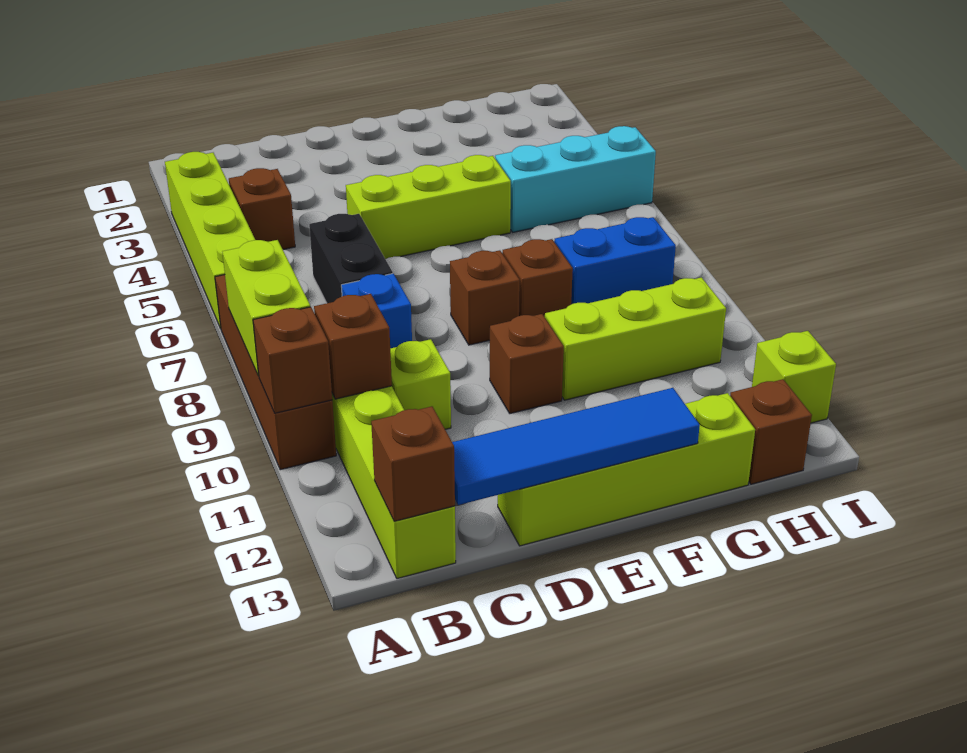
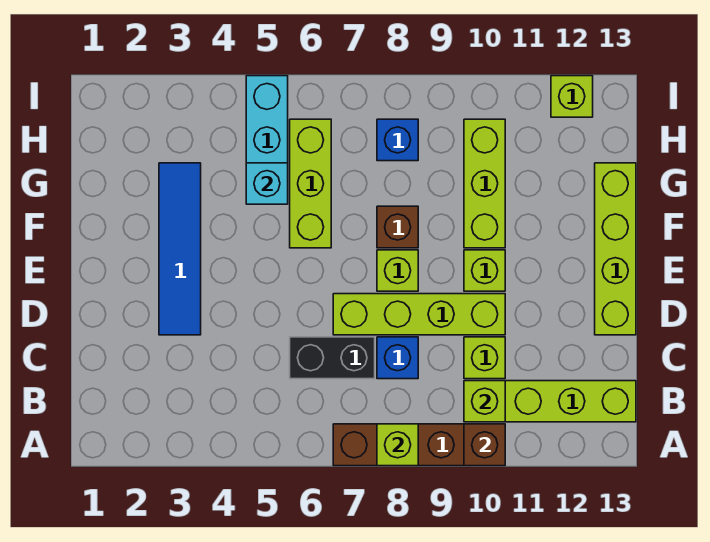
lime 1x4 brick [165,152,255,328] -> lime 1x4 brick moved to [333,294,505,335]
lime 1x2 brick [222,240,310,376] -> lime 1x1 brick [377,424,418,466]
brown 1x1 brick [229,168,295,250] -> none
brown 1x1 brick [314,294,392,399] -> lime 1x1 brick [464,381,505,422]
brown 1x1 brick [371,406,455,521] -> none
blue 1x4 tile [452,388,700,505] -> blue 1x4 tile moved to [159,163,201,335]
lime 1x3 brick [346,155,511,259] -> lime 1x3 brick moved to [290,119,331,248]
brown 1x1 brick [450,250,520,345] -> lime 1x1 brick [377,250,418,291]
brown 1x1 brick [490,314,564,414] -> lime 1x1 brick [464,250,505,291]
none -> cyan 1x1 brick [246,163,288,204]
blue 1x2 brick [554,217,676,304] -> blue 1x1 brick [377,119,418,161]
brown 1x1 brick [730,379,812,484] -> none

